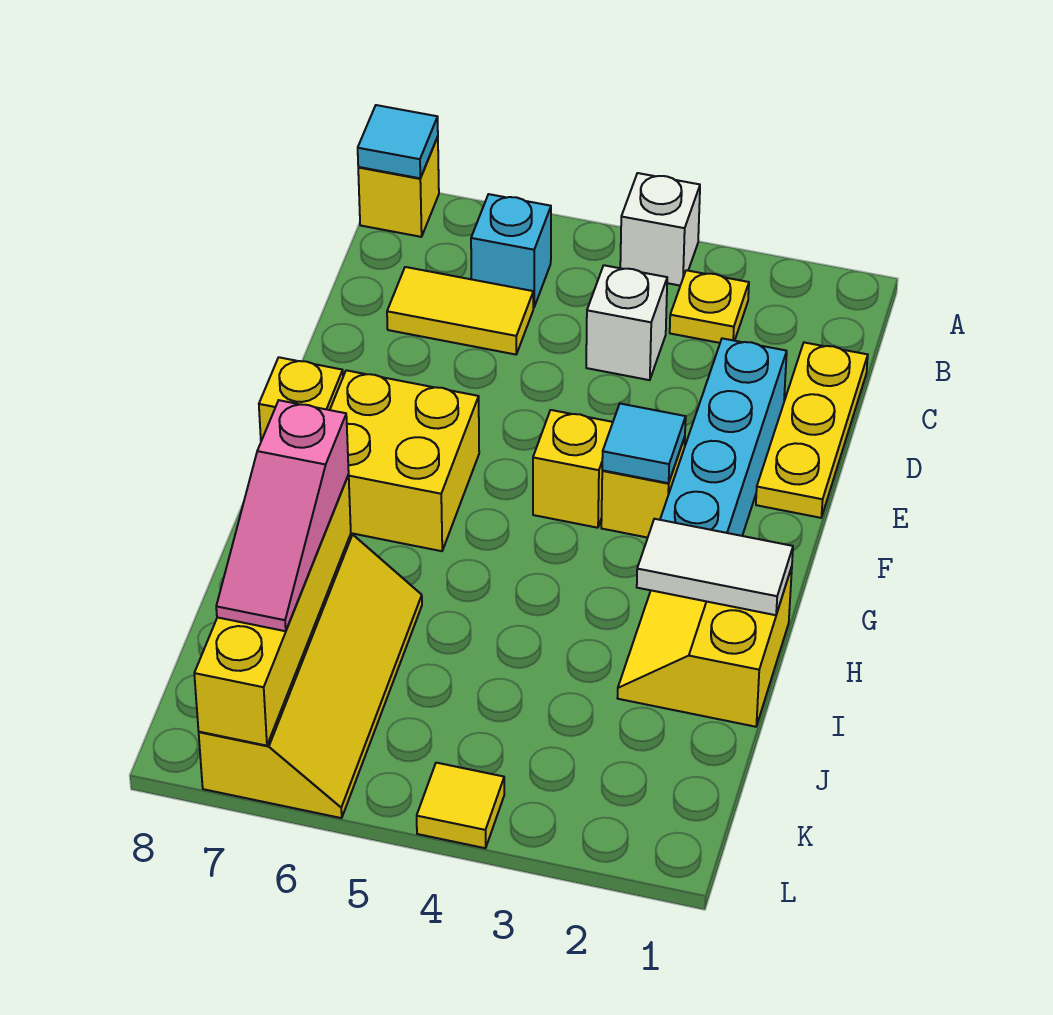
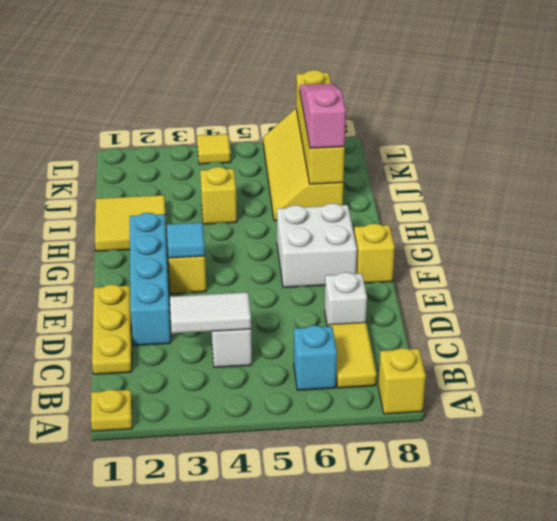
white 1x1 brick [620,173,700,286] -> white 1x1 brick moved to [325,272,367,327]
cyan 1x1 tile [358,105,438,178] -> none
yellow 1x1 plate [670,270,749,343] -> yellow 1x1 plate moved to [91,389,132,431]
yellow 1x2 tile [387,267,533,355] -> yellow 1x2 tile turned to [329,322,377,388]
yellow 1x1 brick [533,410,613,528] -> yellow 1x1 brick moved to [200,167,237,224]
yellow 2x2 brick [330,370,479,551] -> white 2x2 brick [277,203,357,287]
yellow 2x2 slope [618,567,792,727] -> yellow 2x2 tile [95,195,167,251]
white 1x2 tile [637,519,793,615] -> white 1x2 tile moved to [170,292,251,334]

